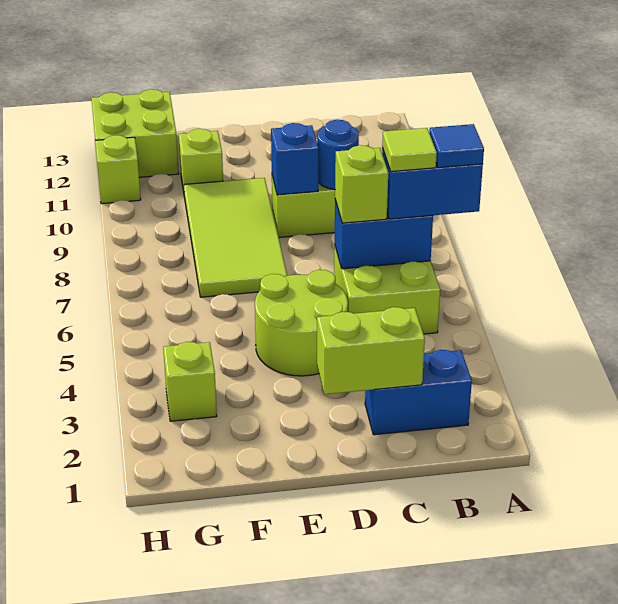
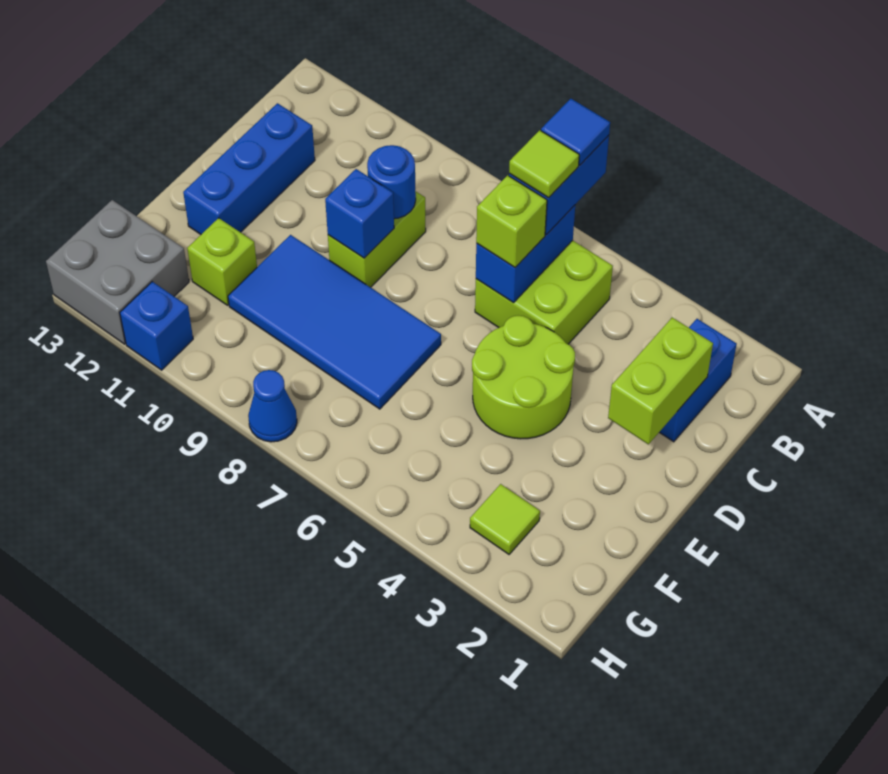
none -> blue 1x3 brick [183,103,315,234]
lime 2x4 tile [184,178,287,297] -> blue 2x4 tile [228,235,441,409]
lime 1x1 brick [163,342,217,421] -> lime 1x1 tile [470,484,540,554]
lime 2x2 brick [91,89,179,177] -> grey 2x2 brick [46,200,189,344]
none -> blue 1x1 cone [248,370,297,442]
lime 1x1 brick [95,135,141,204] -> blue 1x1 brick [120,282,193,370]

